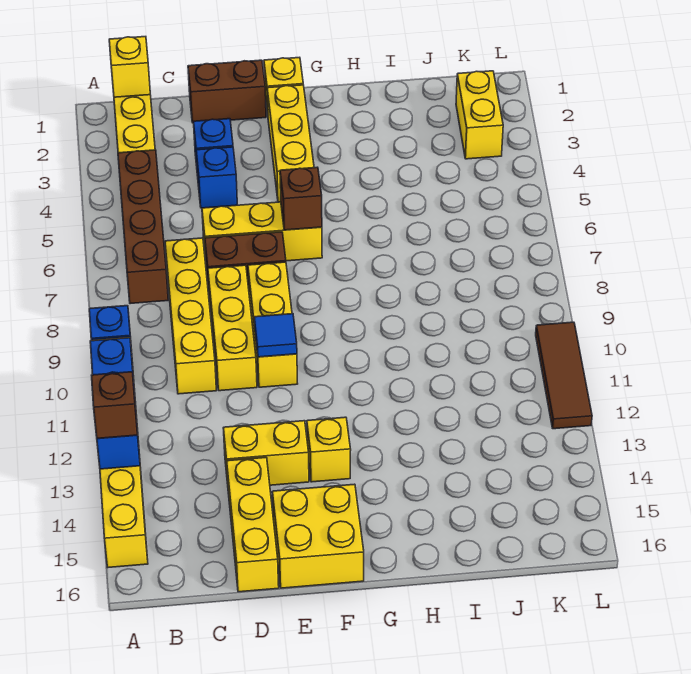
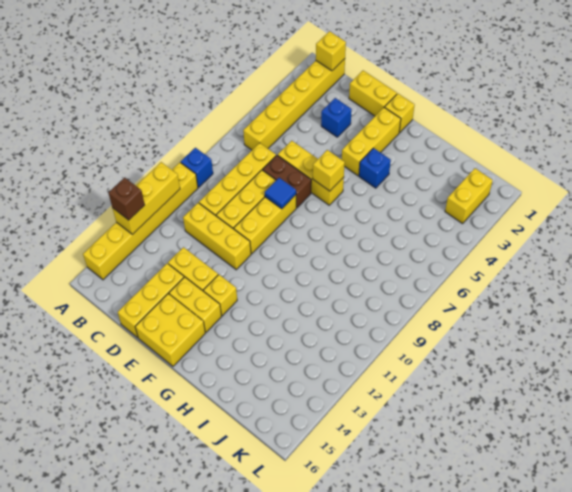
blue 1x3 brick [90,338,140,469] -> yellow 1x3 brick [113,162,180,235]
brown 1x4 brick [118,150,168,304] -> none
none -> yellow 1x3 brick [183,203,251,270]
brown 1x2 brick [188,60,266,123] -> yellow 1x2 brick [349,71,397,116]
blue 1x1 brick [196,147,237,208] -> blue 1x1 brick moved to [359,148,391,188]
blue 1x1 tile [254,314,297,357] -> blue 1x1 tile moved to [265,178,296,209]
none -> yellow 1x2 brick [169,277,221,332]
brown 1x1 brick [280,167,322,230] -> yellow 1x1 brick [313,150,345,191]
brown 1x3 tile [536,322,592,429] -> none

